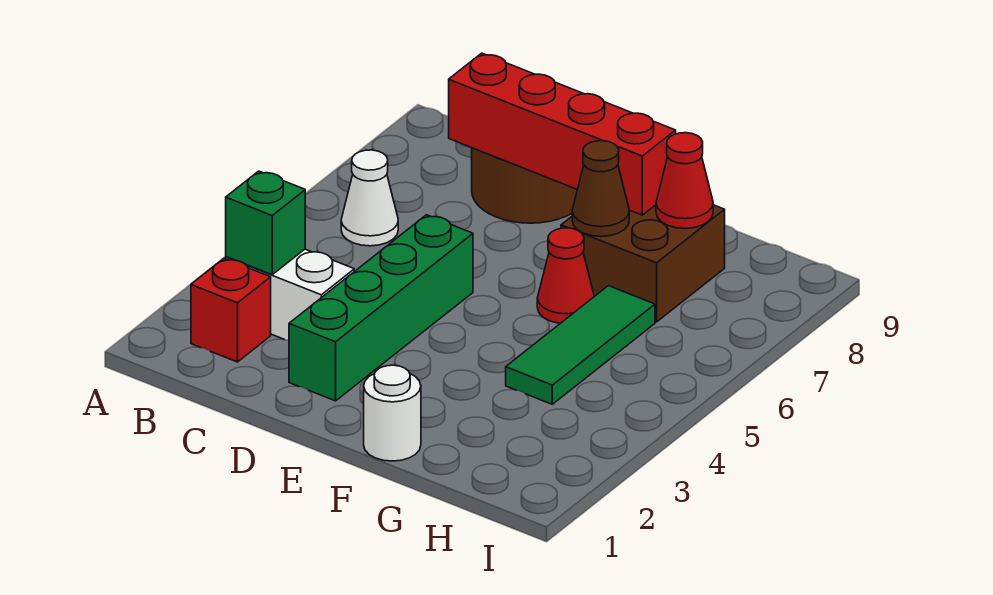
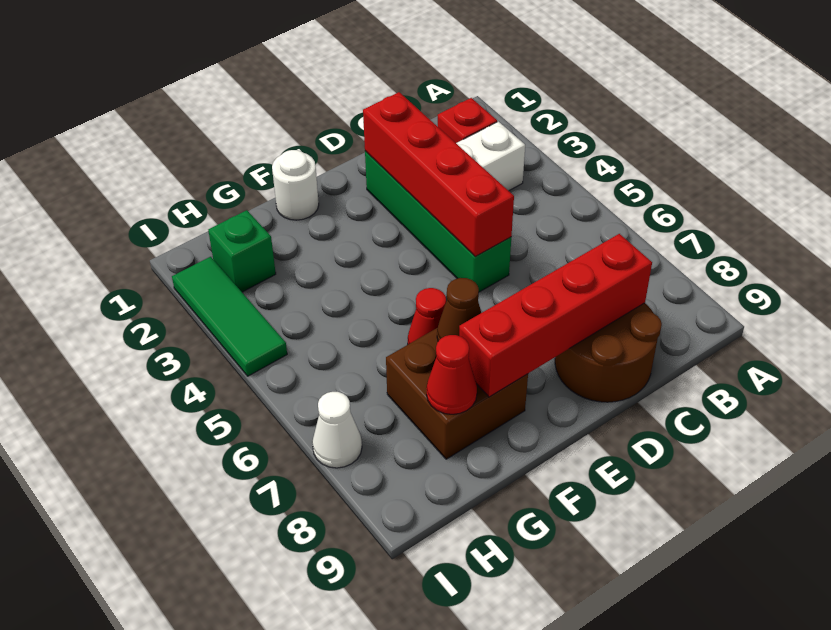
green 1x1 brick [226,171,305,275] -> green 1x1 brick moved to [208,210,276,292]
white 1x1 cone [341,150,398,246] -> white 1x1 cone moved to [312,392,362,468]
none -> red 1x4 brick [363,92,514,257]
green 1x3 tile [506,286,655,404] -> green 1x3 tile moved to [172,257,287,376]

